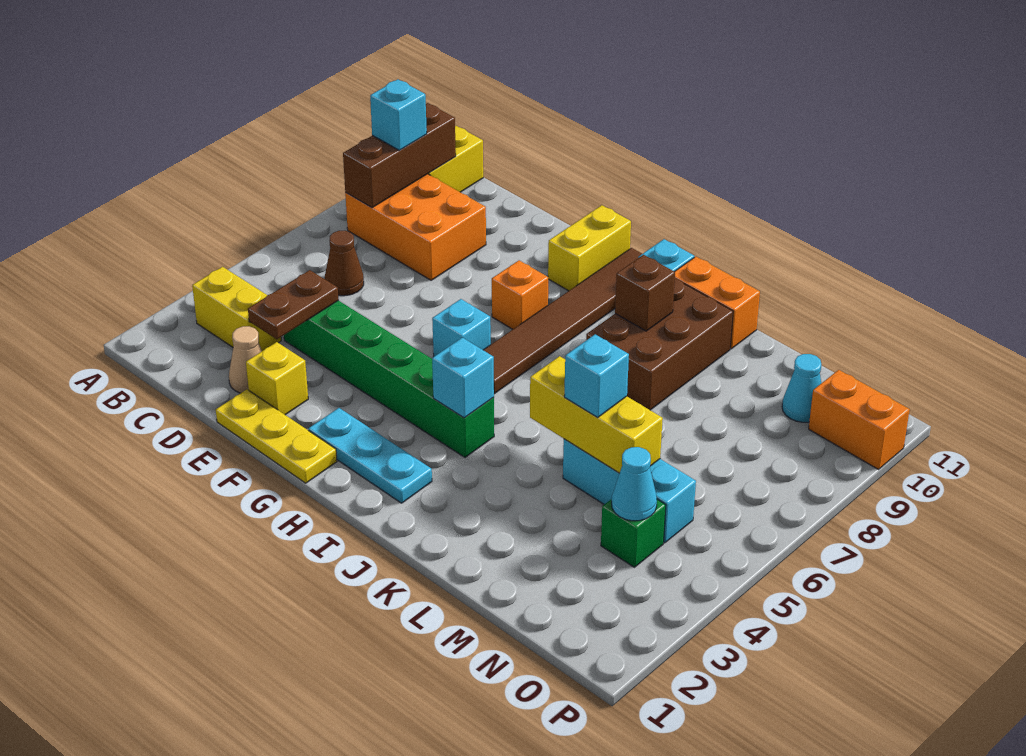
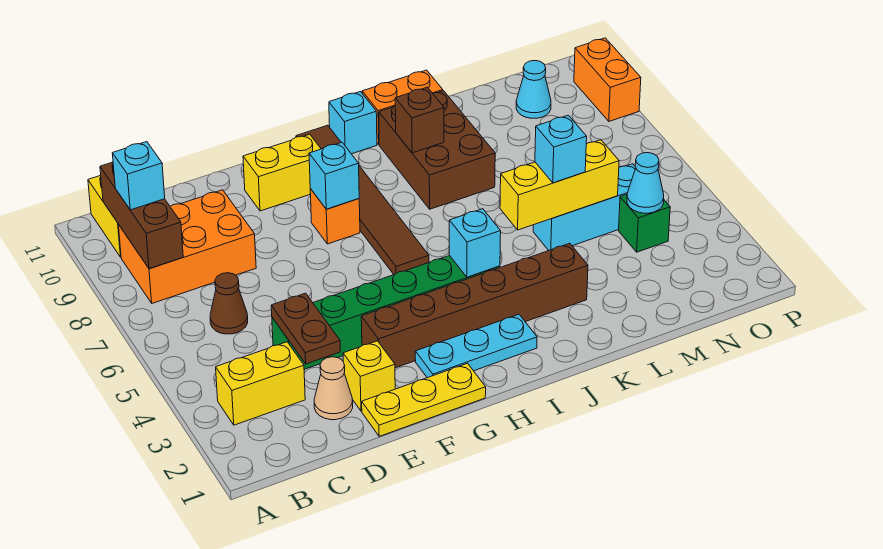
none -> brown 1x6 brick [361,243,588,368]
cyan 1x1 brick [432,299,491,356] -> cyan 1x1 brick moved to [309,142,359,209]
yellow 1x2 brick [548,205,631,291] -> yellow 1x2 brick turned to [243,134,321,211]
orange 1x2 brick [809,370,910,469] -> orange 1x2 brick turned to [574,38,641,121]

